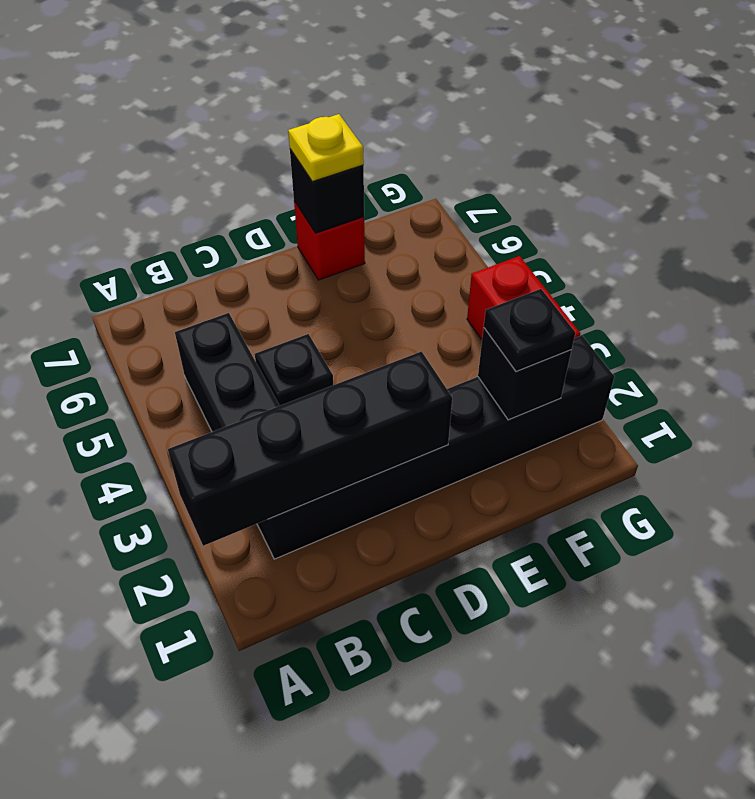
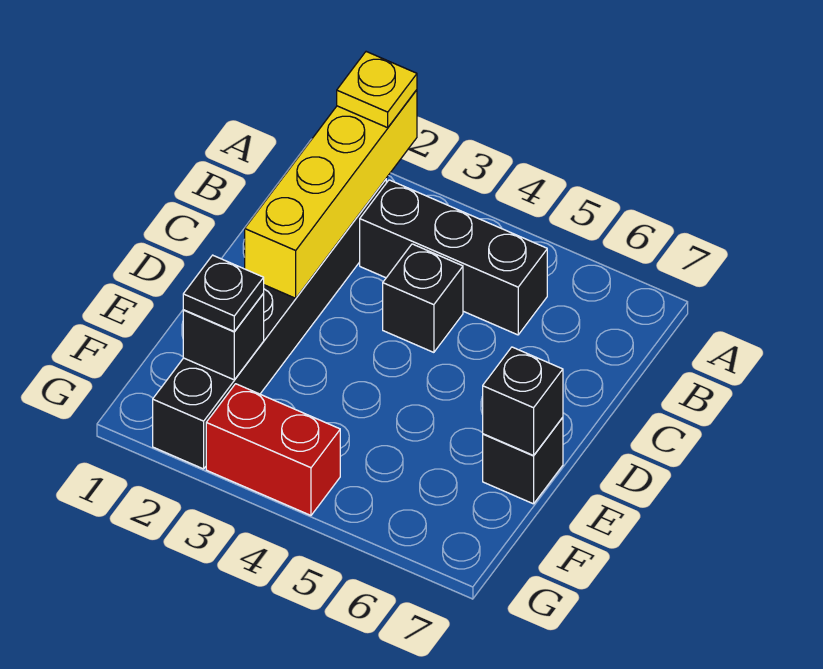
black 1x4 brick [168,351,452,546] -> yellow 1x4 brick [245,90,417,298]
red 1x1 brick [294,201,365,280] -> black 1x1 brick [483,417,563,504]
yellow 1x1 plate [288,114,364,182] -> yellow 1x1 plate moved to [337,52,417,128]

